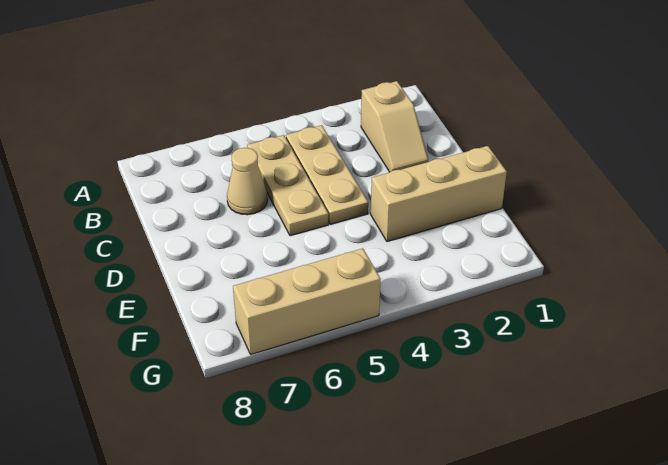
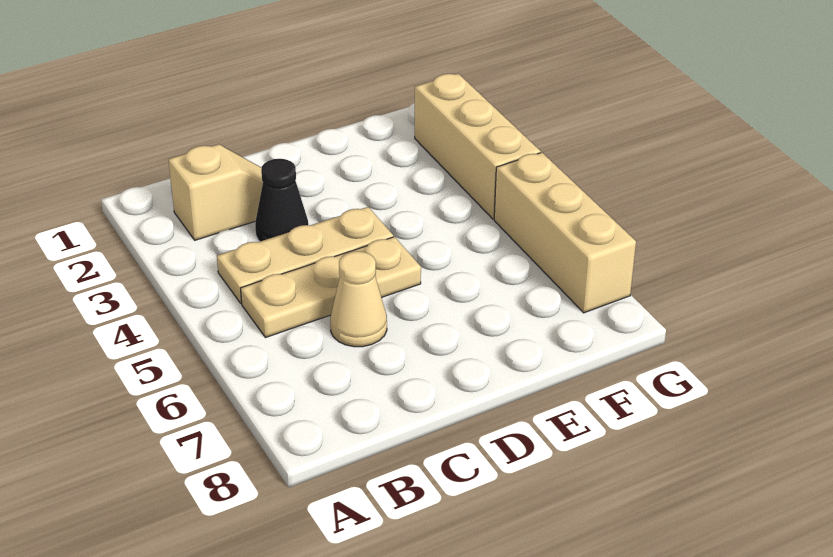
none -> black 1x1 cone [255,159,308,241]
tan 1x3 brick [371,146,507,242] -> tan 1x3 brick moved to [415,74,541,219]

